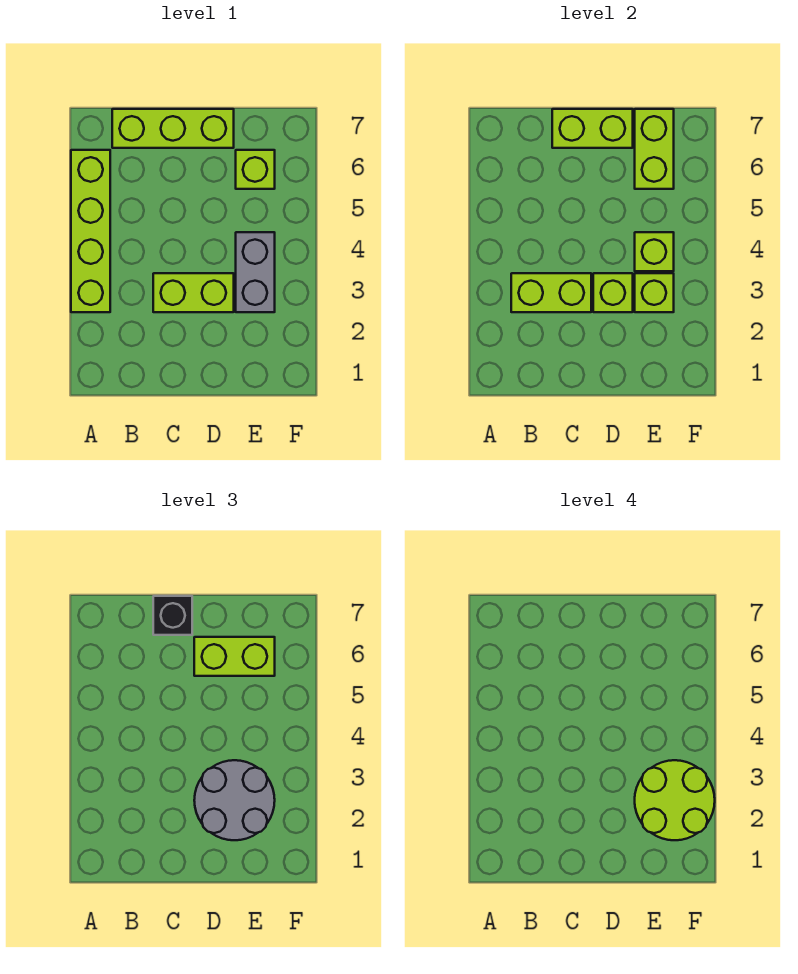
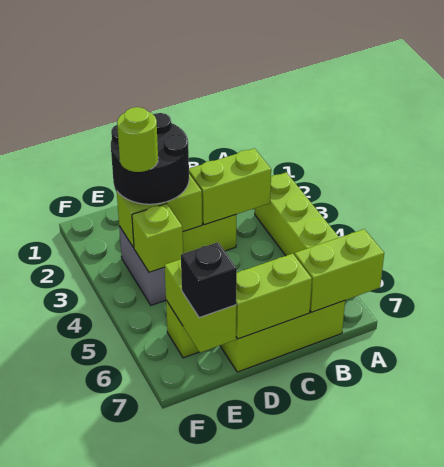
black 1x1 brick [153,596,192,635] -> black 1x1 brick moved to [181,242,237,318]
grey 2x2 round brick [194,760,275,840] -> black 2x2 round brick [111,113,189,204]
lime 1x2 brick [194,637,275,676] -> lime 1x2 brick moved to [294,229,384,312]
lime 2x2 round brick [635,760,715,840] -> lime 1x1 round brick [117,107,158,172]

